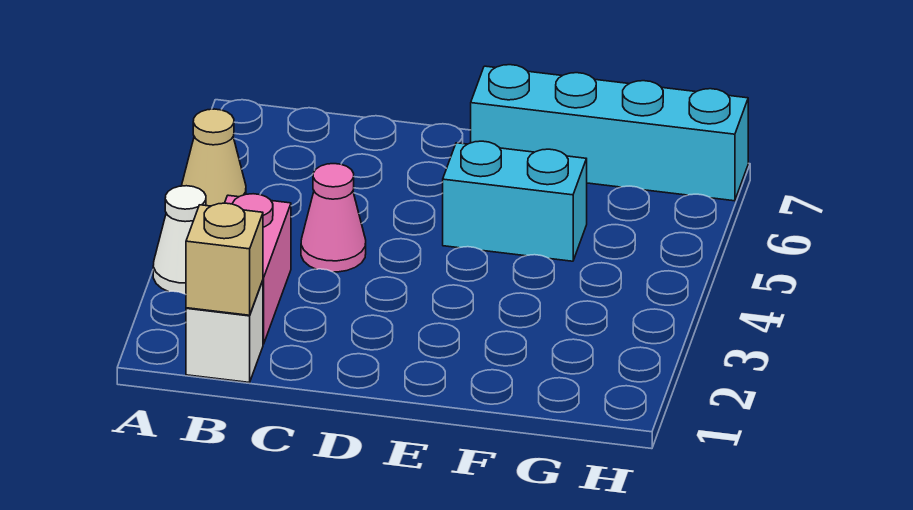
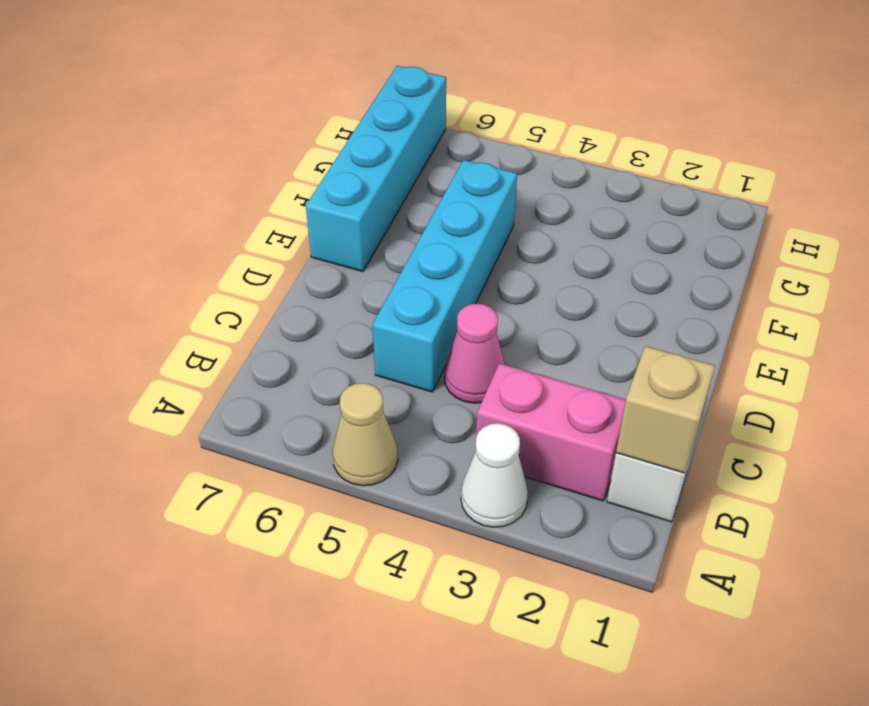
cyan 1x2 brick [443,141,587,261] -> cyan 1x4 brick [372,160,517,392]

